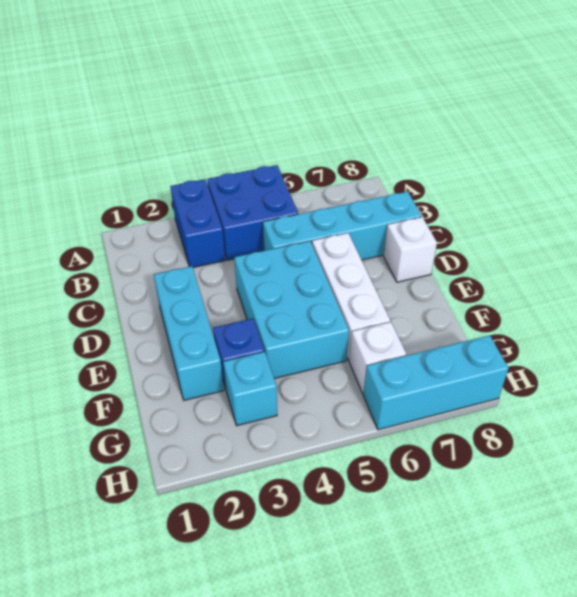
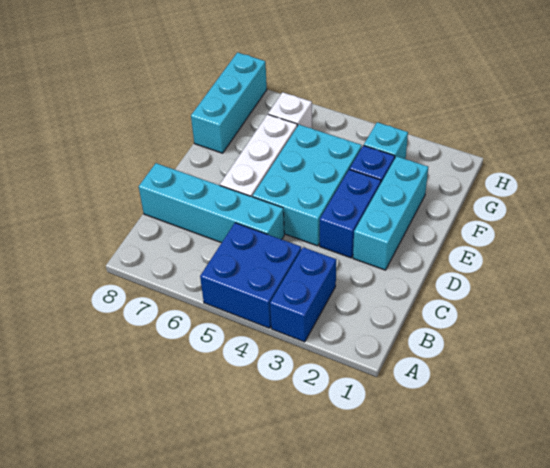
none -> blue 1x2 brick [320,169,381,258]
white 1x1 brick [384,217,437,282] -> none
cyan 1x3 brick [363,335,509,430] -> cyan 1x3 brick turned to [191,52,267,153]

